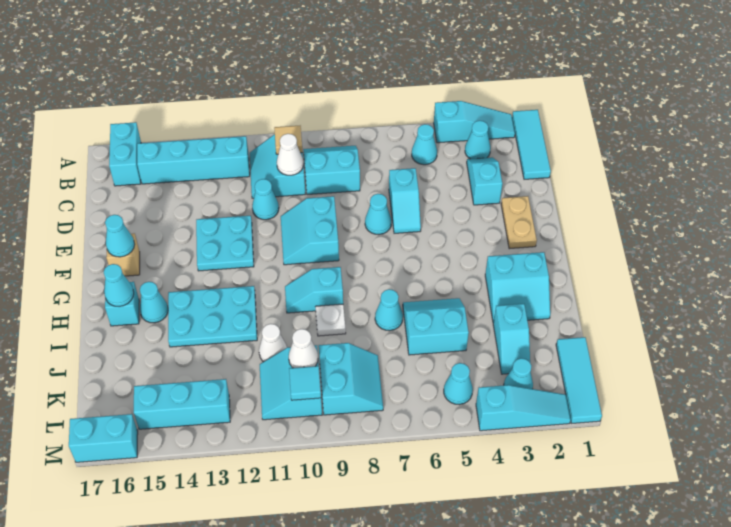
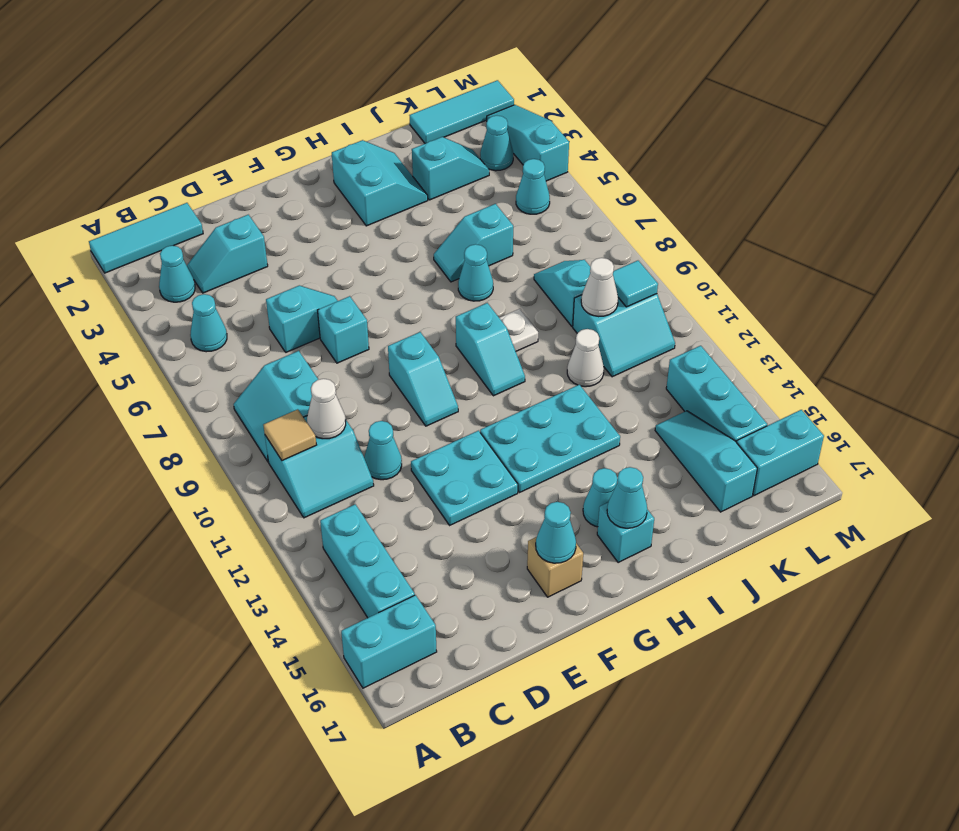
cyan 1x3 slope [434,101,515,143] -> cyan 1x3 slope moved to [655,411,757,512]
cyan 1x4 brick [137,136,250,184] -> cyan 1x3 brick [320,504,415,618]
tan 1x2 plate [501,196,537,249] -> none
cyan 1x1 cone [365,194,392,235] -> cyan 1x1 brick [318,296,369,363]
cyan 2x2 slope [281,196,339,265] -> cyan 1x2 slope [388,332,458,426]
cyan 2x3 plate [168,286,257,347] -> cyan 2x3 plate turned to [480,385,620,493]
cyan 2x2 slope [403,298,469,355] -> cyan 1x2 slope [434,204,513,282]
cyan 2x2 slope [319,343,383,415] -> cyan 1x2 slope [534,260,590,326]
cyan 1x2 brick [69,414,138,462] -> cyan 1x2 brick turned to [737,410,824,496]

